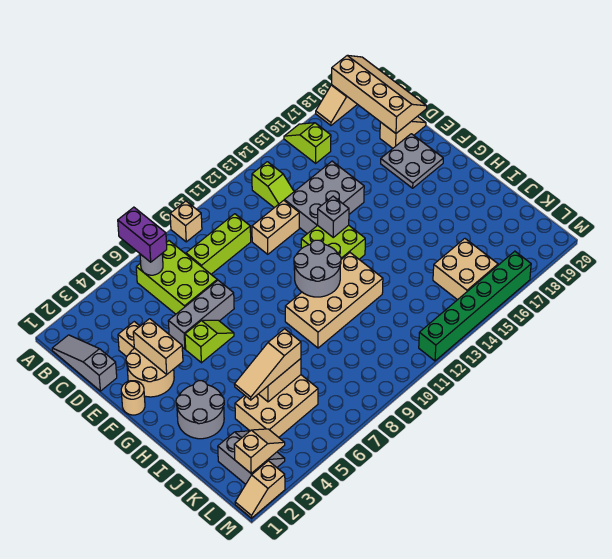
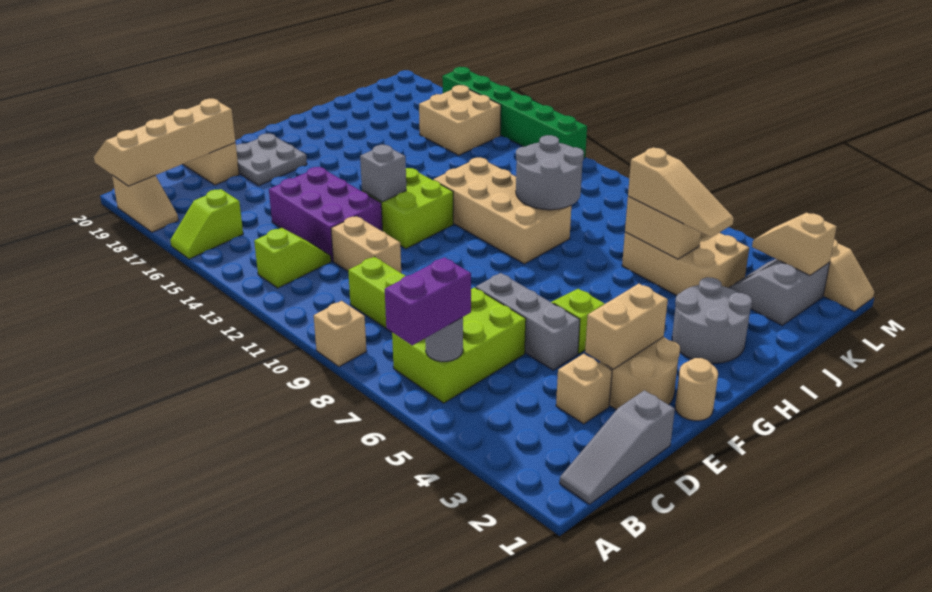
grey 2x3 brick [285,161,364,234] -> purple 2x3 brick [269,167,382,261]
grey 2x2 round brick [294,240,341,297] -> grey 2x2 round brick moved to [516,135,584,210]

